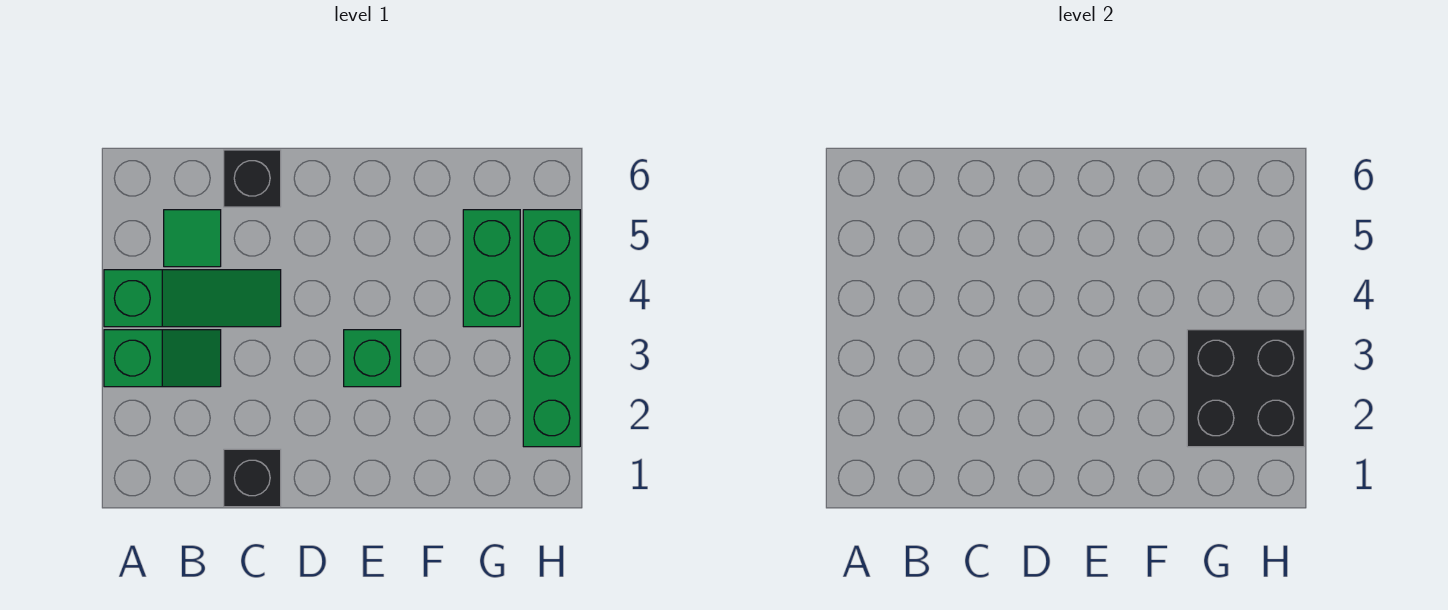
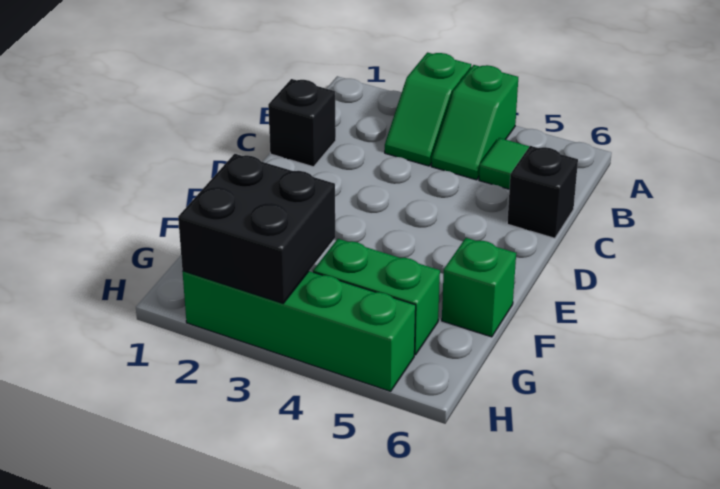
green 1x3 slope [104,270,281,327] -> green 1x2 slope [431,65,518,180]
green 1x1 brick [344,330,401,387] -> green 1x1 brick moved to [442,238,516,337]

